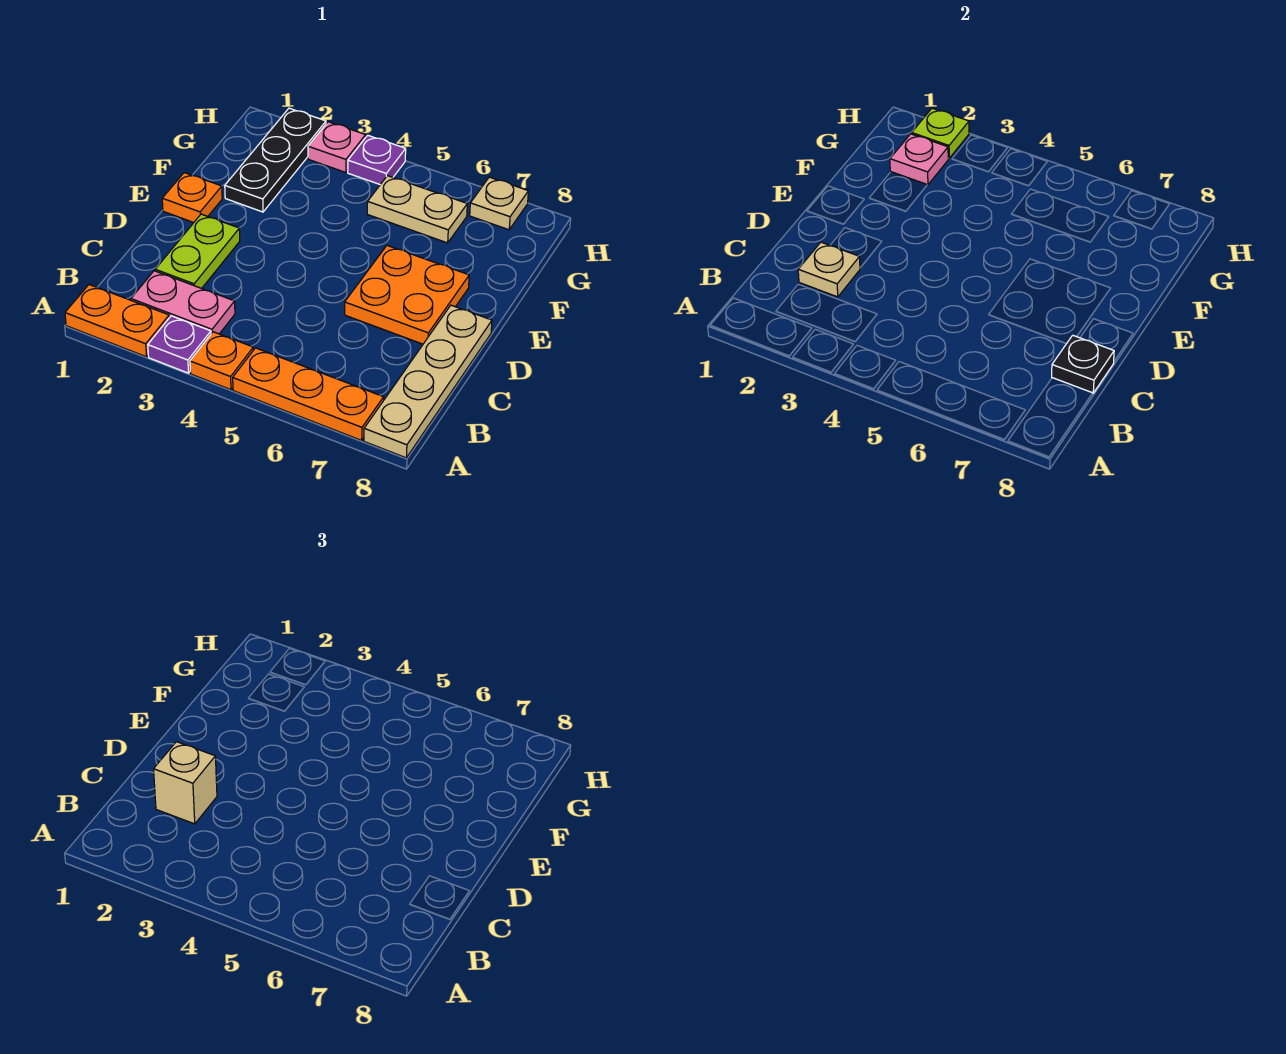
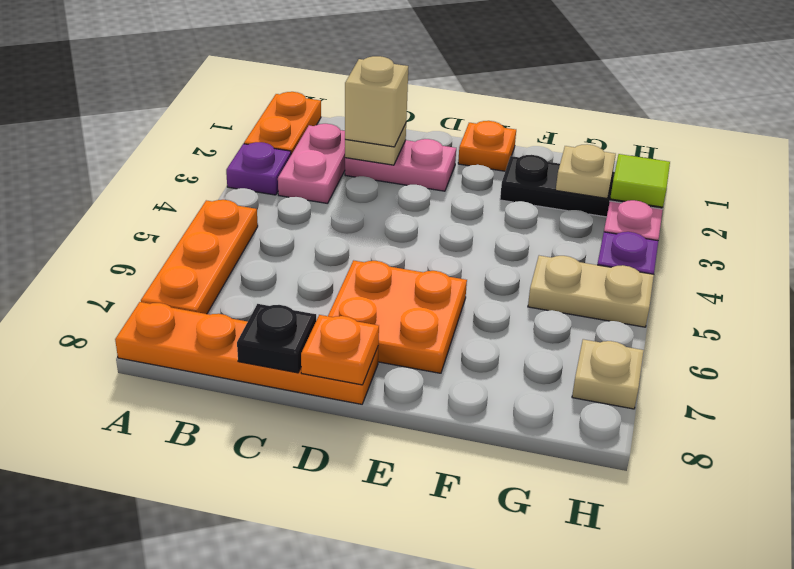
orange 1x1 plate [190,332,253,390] -> orange 1x1 plate moved to [301,315,379,385]
tan 1x4 plate [364,305,492,458] -> orange 1x4 plate [115,302,378,404]
lime 1x2 plate [155,214,240,288] -> pink 1x2 plate [345,139,456,191]
pink 1x1 plate [890,134,949,185] -> tan 1x1 plate [556,144,616,198]
tan 1x2 plate [367,176,467,243] -> tan 1x2 plate turned to [528,256,654,327]
lime 1x1 plate [912,108,969,158] -> lime 1x1 tile [610,154,670,207]

